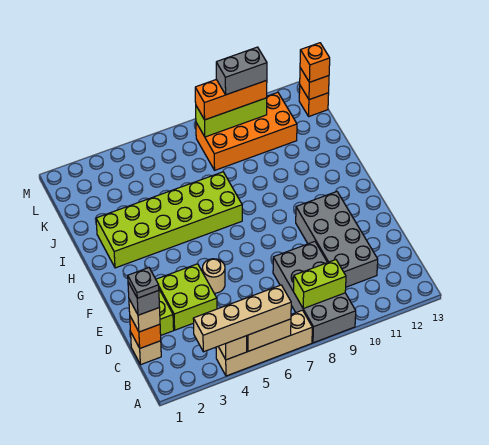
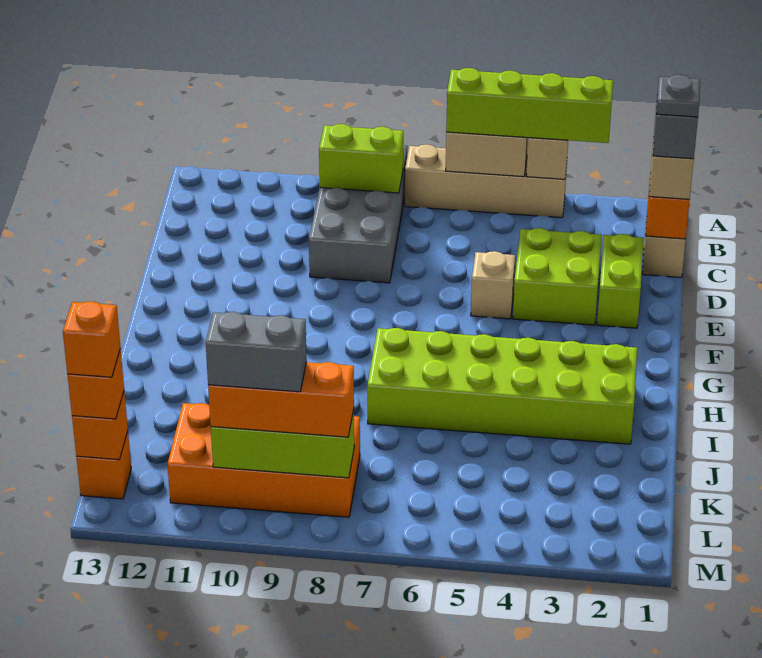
tan 1x4 brick [193,285,291,352] -> lime 1x4 brick [446,68,613,143]
grey 2x4 brick [296,192,378,287] -> none
tan 1x1 round brick [202,259,225,293] -> tan 1x1 brick [471,251,515,319]
none -> orange 1x1 brick [63,301,120,377]

